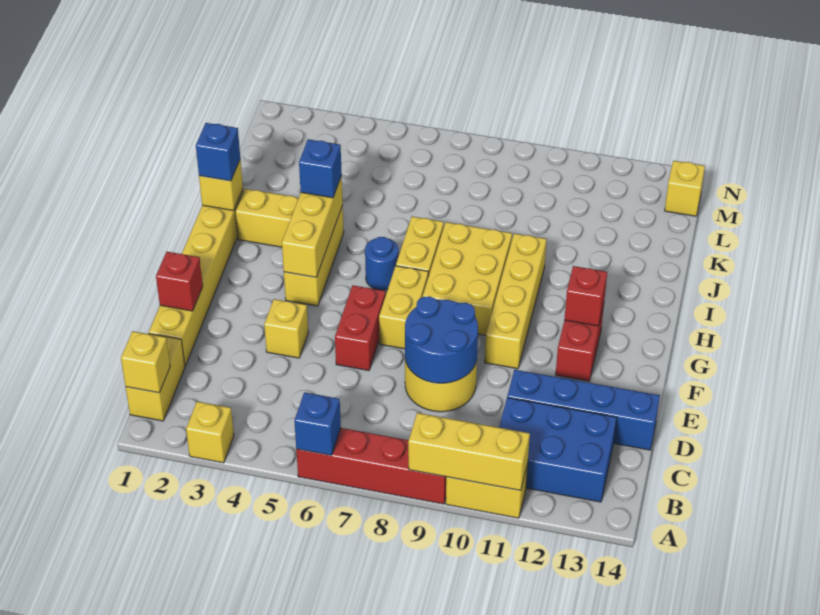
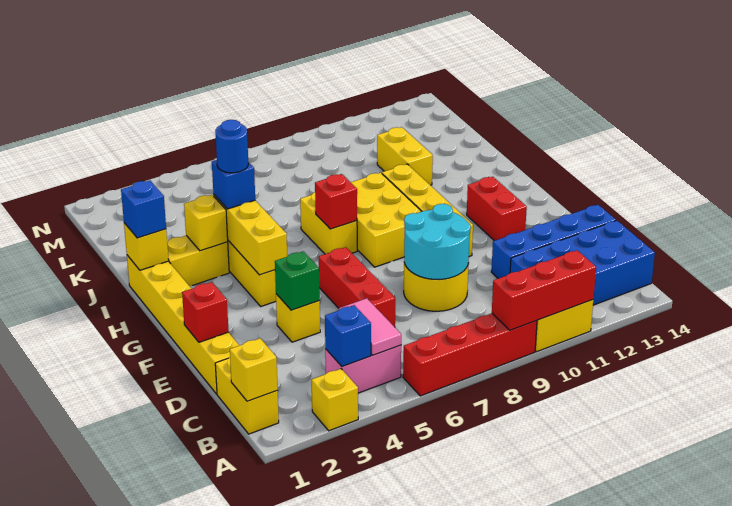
blue 1x1 brick [294,392,341,455] -> blue 1x1 brick moved to [325,305,371,367]
yellow 1x3 brick [408,413,530,490] -> red 1x3 brick [492,250,596,330]
none -> pink 1x2 brick [325,345,401,393]
none -> pink 1x2 tile [339,298,401,355]
blue 2x3 brick [499,398,617,502] -> blue 2x4 brick [510,221,655,305]
blue 2x2 round brick [405,296,478,383] -> cyan 2x2 round brick [404,204,471,280]
none -> green 1x1 brick [275,251,320,310]
red 1x2 brick [335,285,386,371] -> red 1x3 brick [319,247,395,327]
yellow 1x2 brick [379,266,428,349] -> yellow 1x2 brick moved to [377,127,433,185]
red 1x1 brick [564,266,607,326] -> red 1x1 brick moved to [315,174,357,229]
blue 1x1 round brick [365,237,399,290] -> blue 1x1 round brick moved to [215,120,248,173]
yellow 1x1 brick [665,161,705,216] -> yellow 1x1 brick moved to [184,195,228,251]

